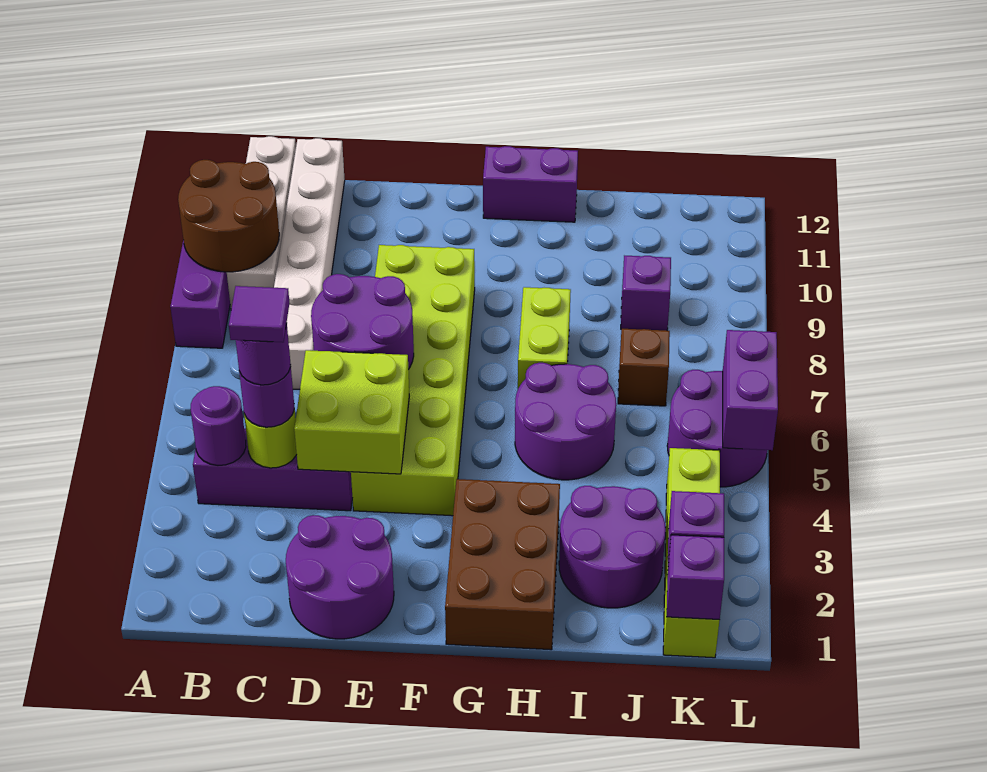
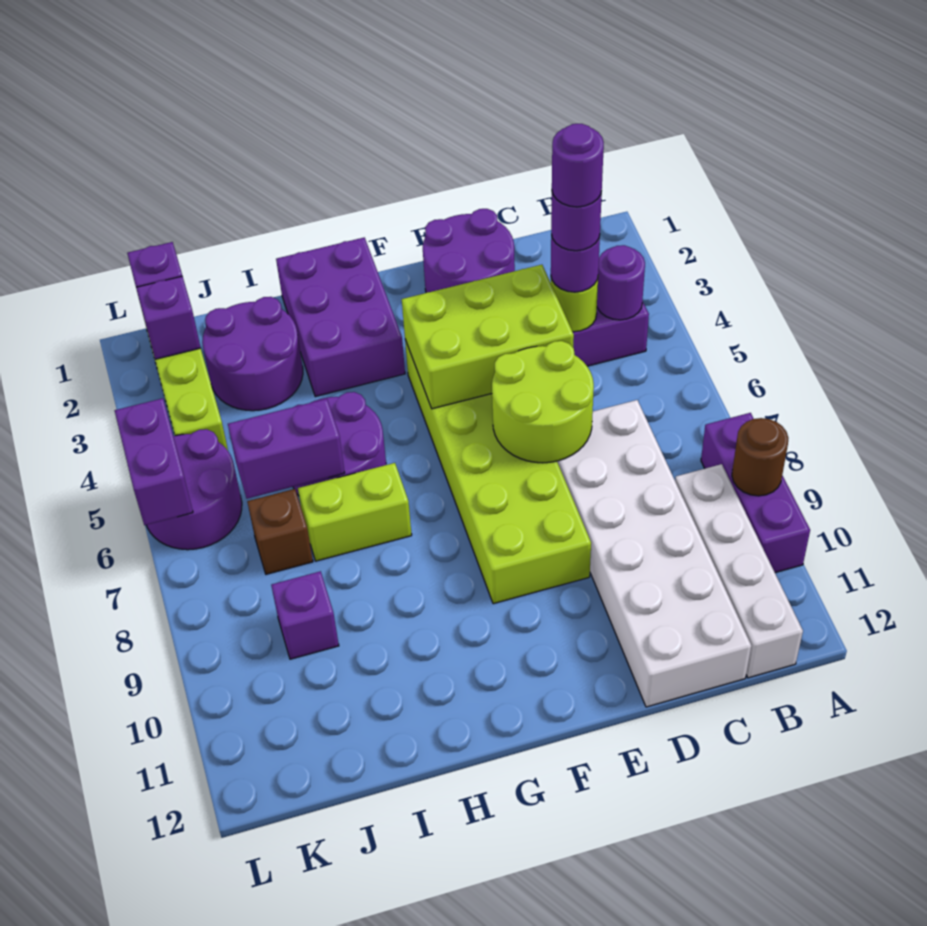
brown 2x2 round brick [178,160,279,272] -> brown 1x1 round brick [732,418,788,496]
purple 1x1 tile [229,286,289,342] -> purple 1x1 round brick [552,124,604,207]
white 1x6 brick [274,138,345,389] -> white 2x6 brick [557,400,751,707]
lime 2x2 brick [294,350,409,474] -> lime 2x3 brick [402,265,574,409]
purple 2x2 round brick [311,274,414,369] -> lime 2x2 round brick [492,341,594,463]
brown 2x3 brick [445,479,560,650] -> purple 2x3 brick [276,238,405,397]
purple 1x2 brick [483,146,578,222] -> purple 1x2 brick moved to [228,399,345,499]
lime 1x2 brick [518,287,571,388] -> lime 1x2 brick turned to [298,463,412,561]

